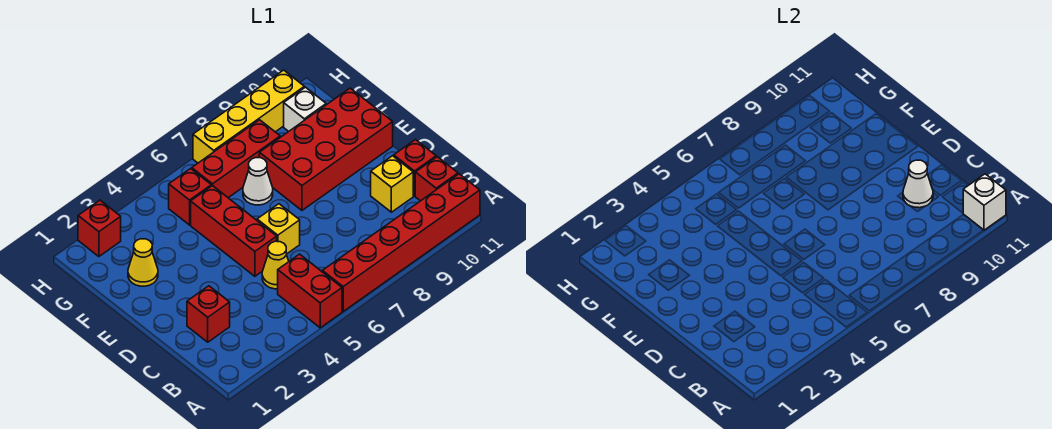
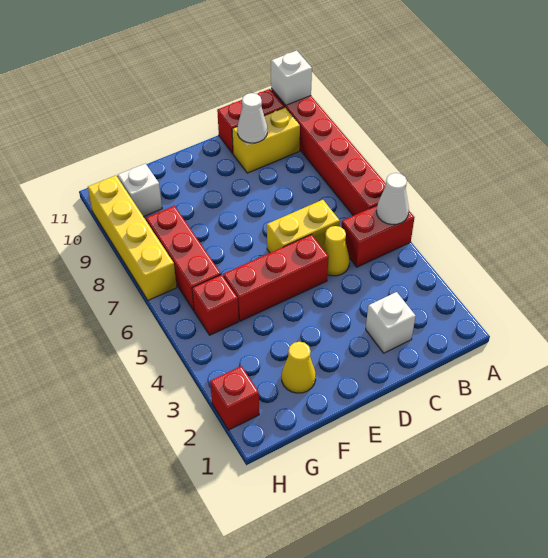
red 1x1 brick [187,286,230,342] -> white 1x1 brick [366,292,416,353]
yellow 1x1 brick [371,156,413,212] -> yellow 1x2 brick [232,107,300,173]
yellow 1x1 brick [257,204,300,254] -> yellow 1x2 brick [267,200,340,253]
red 2x4 brick [259,88,393,210] -> none
white 1x1 cone [243,158,273,205] -> white 1x1 cone moved to [377,173,409,224]

